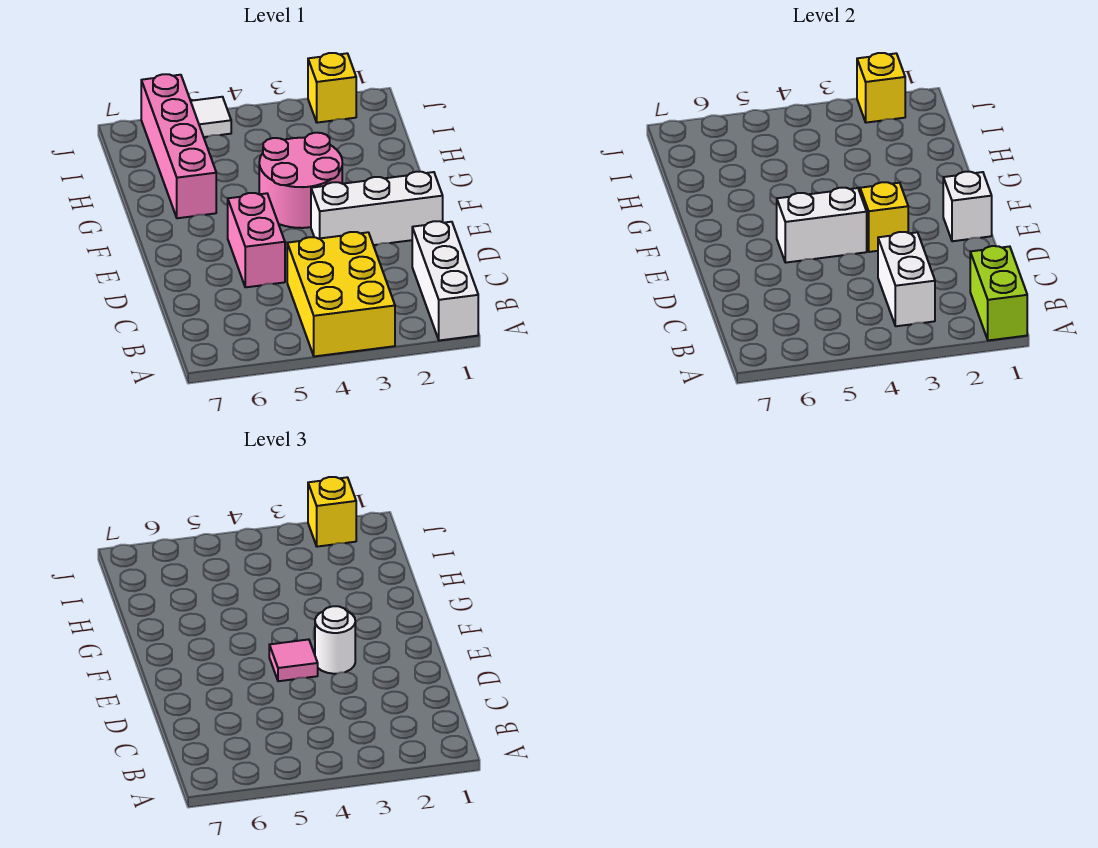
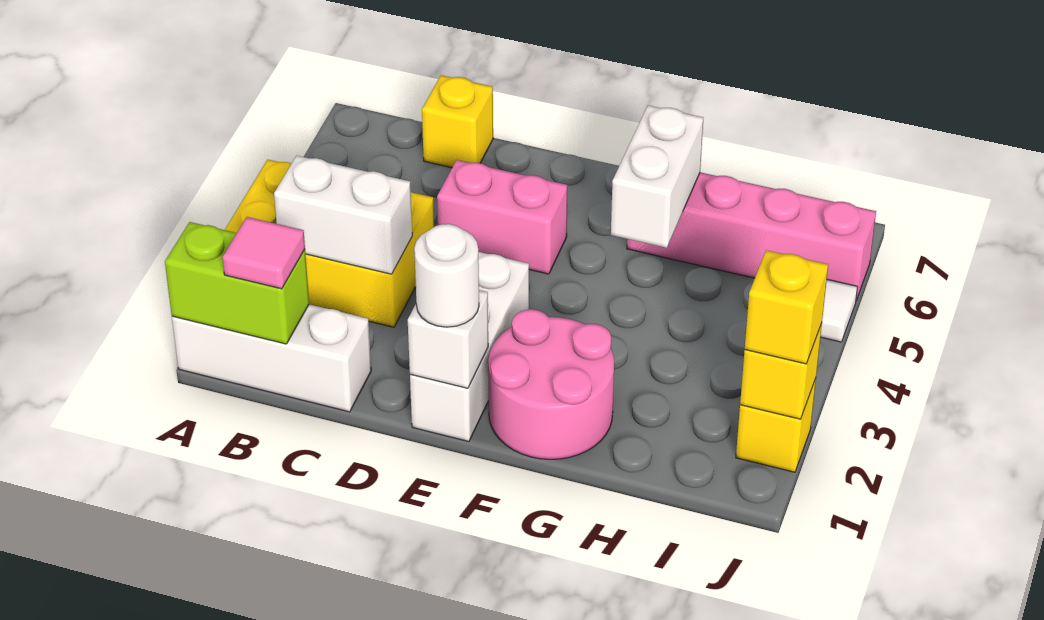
yellow 1x1 brick [860,182,908,252] -> yellow 1x1 brick moved to [422,75,493,168]
white 1x1 round brick [315,606,355,674] -> white 1x1 round brick moved to [414,224,479,327]
white 1x2 brick [777,188,867,263] -> white 1x2 brick moved to [611,106,703,248]
pink 1x1 tile [269,639,318,681] -> pink 1x1 tile moved to [223,217,305,289]
pink 2x2 round brick [259,133,342,228] -> pink 2x2 round brick moved to [488,309,614,459]

